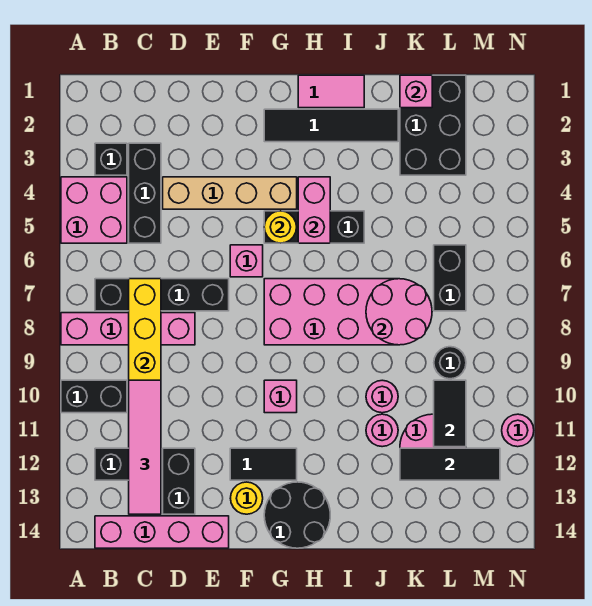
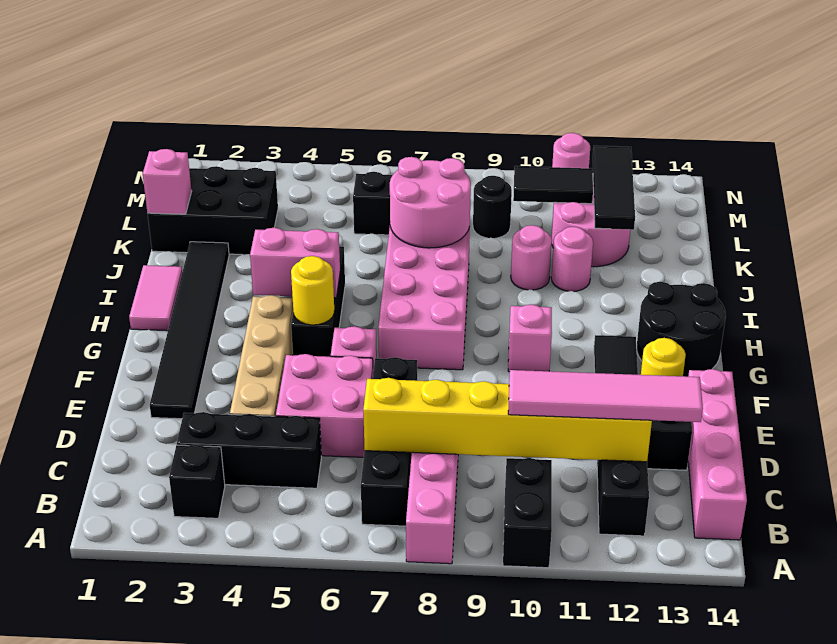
pink 2x2 brick [61,177,127,243] -> pink 2x2 brick moved to [276,354,373,457]
black 1x4 tile [264,109,398,142] -> black 1x6 tile [150,242,229,419]

